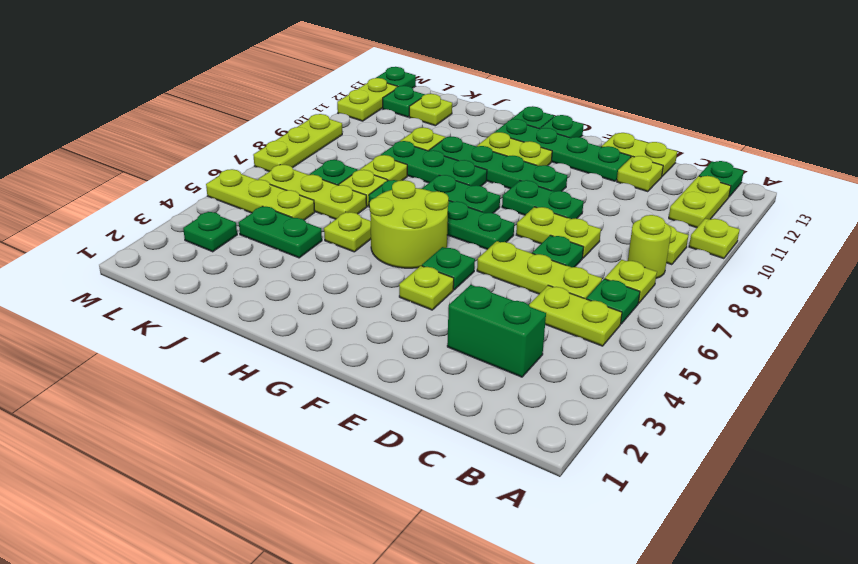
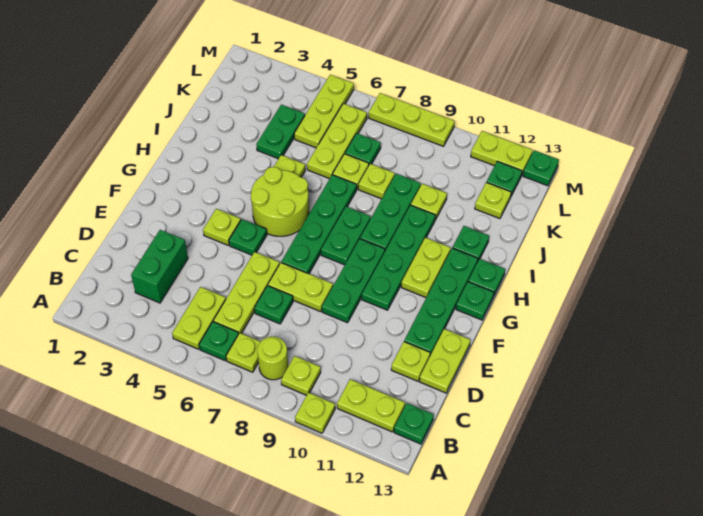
lime 1x2 plate [516,207,601,258] -> lime 1x2 plate turned to [268,263,333,312]
green 1x2 plate [502,180,584,219] -> green 1x3 plate [322,239,385,323]
green 1x1 plate [183,212,237,252] -> green 1x1 plate moved to [453,226,489,260]

